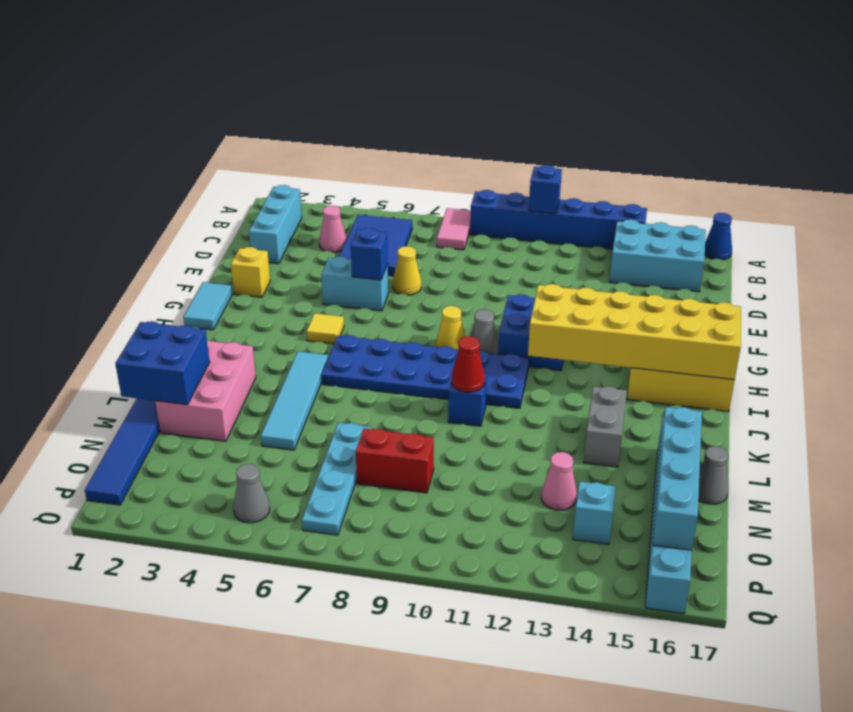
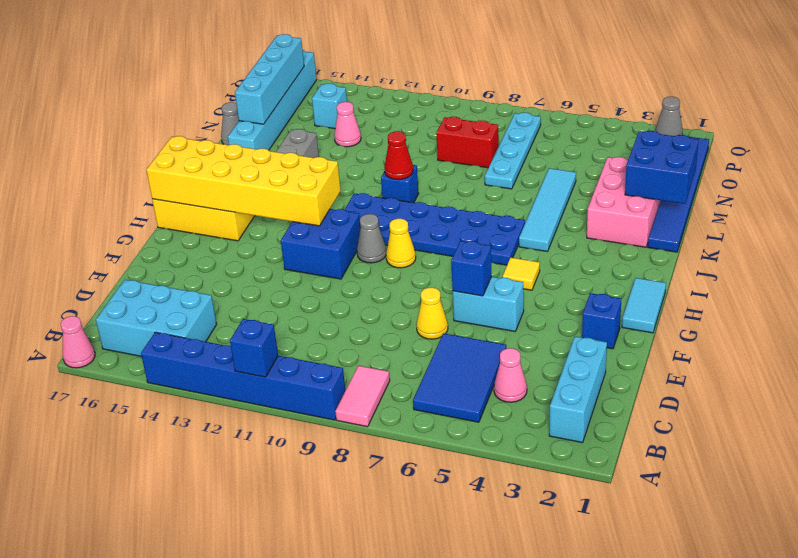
blue 1x1 cone [705,213,732,260] -> pink 1x1 cone [60,316,95,368]
yellow 1x1 brick [231,247,270,297] -> blue 1x1 brick [582,293,621,349]
grey 1x1 cone [233,464,270,523] -> grey 1x1 cone moved to [656,97,683,136]

